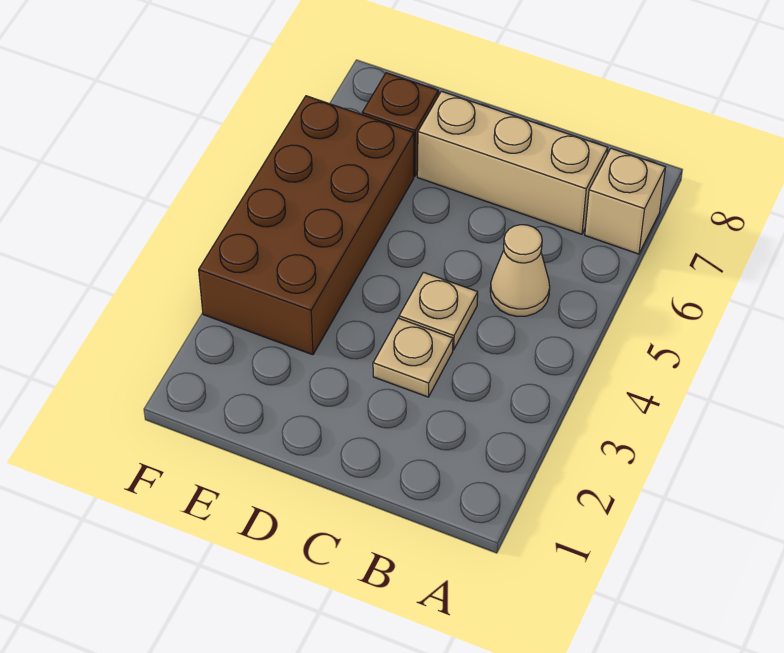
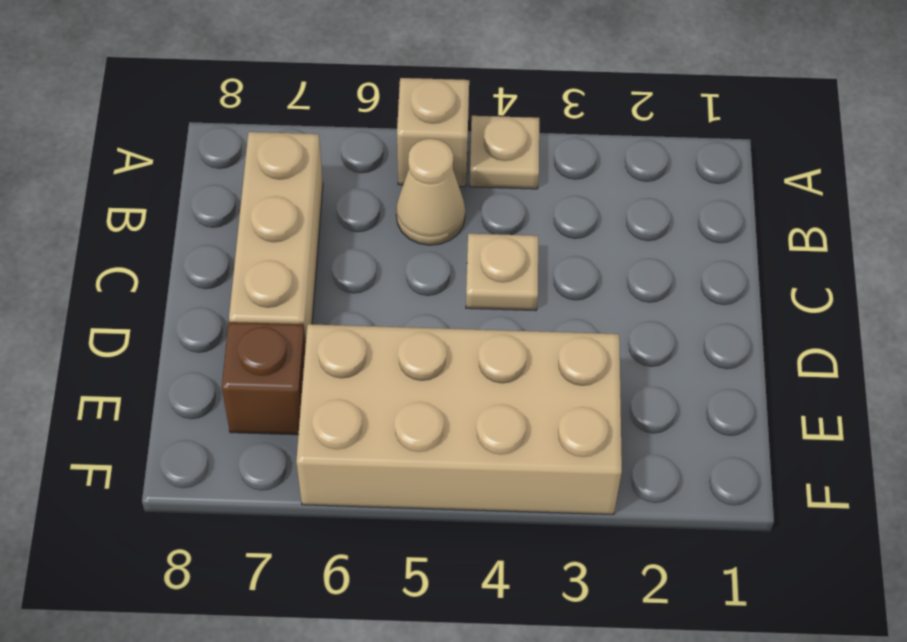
tan 1x1 brick [585,148,665,254] -> tan 1x1 brick moved to [397,78,469,187]
tan 1x1 plate [373,318,453,397] -> tan 1x1 plate moved to [470,116,539,189]
brown 2x4 brick [199,96,414,355] -> tan 2x4 brick [296,324,622,515]

